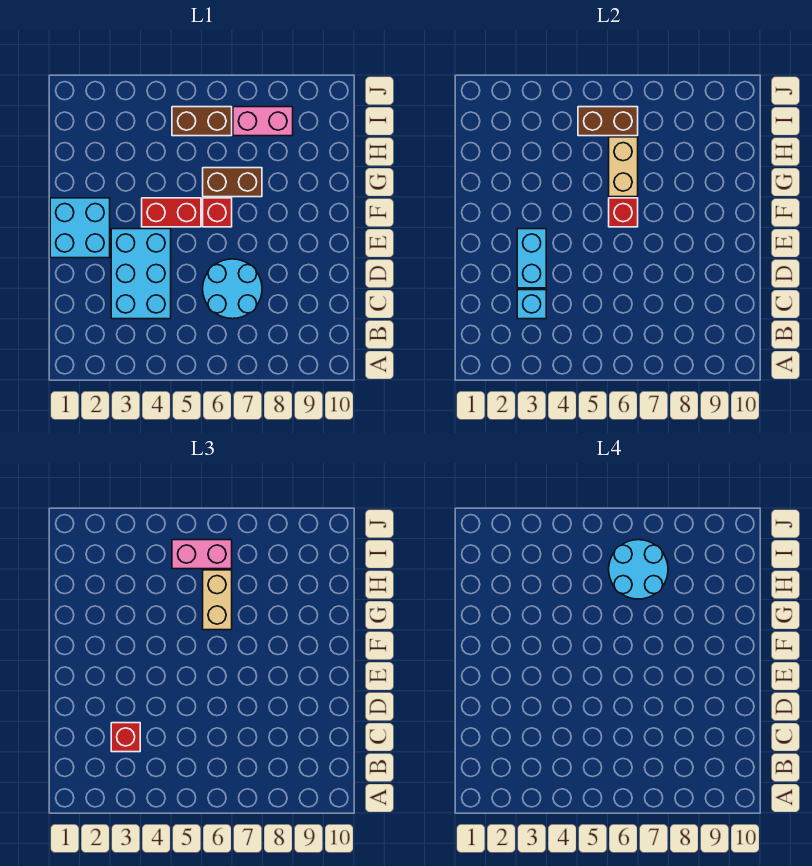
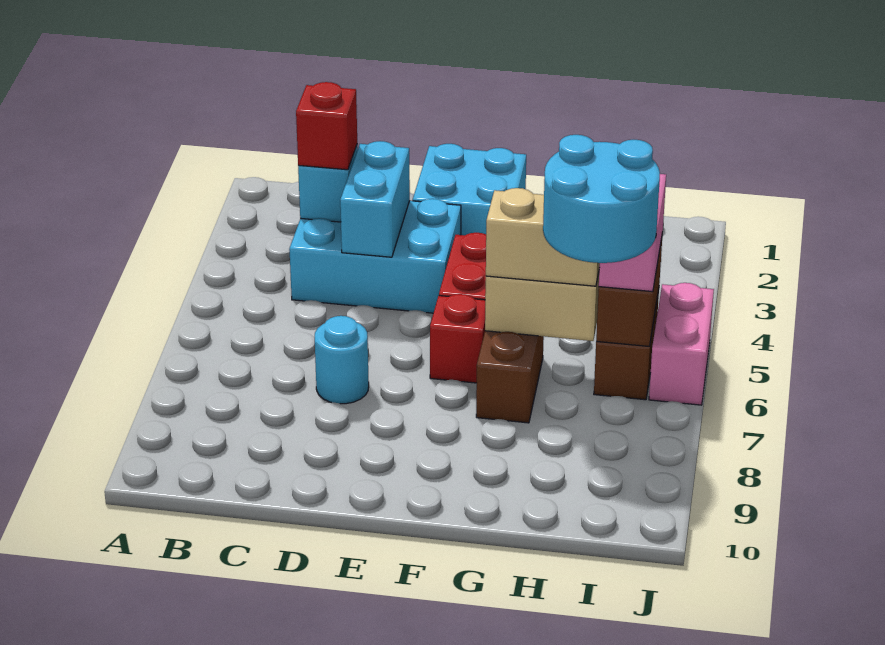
cyan 2x2 round brick [203,259,262,319] -> cyan 1x1 round brick [315,316,369,404]
cyan 1x2 brick [517,229,546,288] -> cyan 1x2 brick turned to [340,141,410,257]
red 1x1 brick [609,198,638,227] -> none
pink 1x2 brick [233,107,293,136] -> pink 1x2 brick moved to [649,283,714,405]

